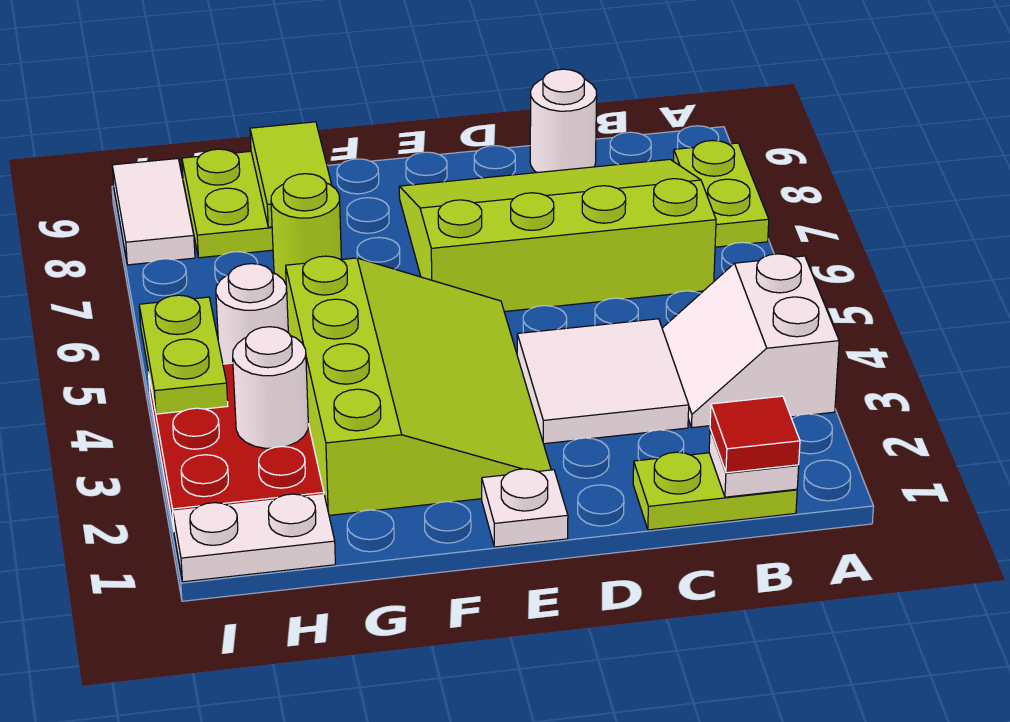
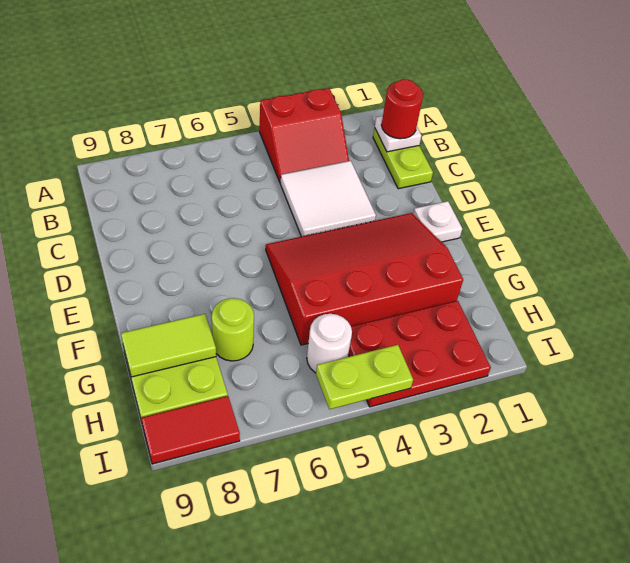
white 2x2 slope [662,254,839,428] -> red 2x2 slope [259,88,349,183]
lime 1x2 plate [674,141,769,247] -> none
red 1x1 tile [710,396,800,473] -> red 1x1 round brick [381,79,423,139]
lime 3x4 slope [399,159,716,312] -> none
white 1x1 round brick [530,69,597,173] -> none
lime 3x4 slope [286,256,551,515] -> red 3x4 slope [266,213,463,345]
white 1x2 plate [173,494,335,582] -> none
white 1x1 round brick [233,327,308,448] -> none
white 1x2 tile [112,159,195,265] -> red 1x2 tile [141,396,240,464]

